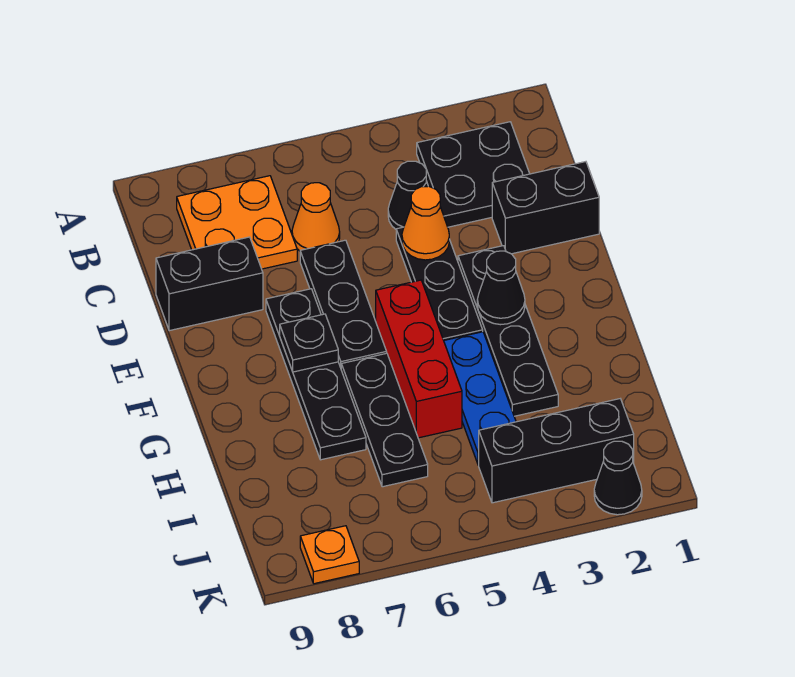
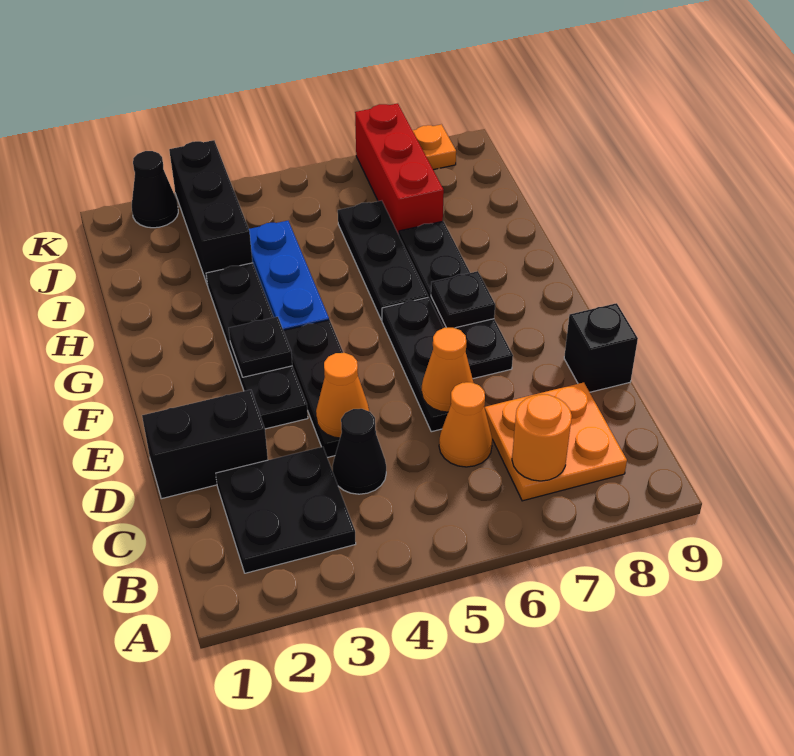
none -> orange 1x1 round brick [512,394,572,481]
none -> orange 1x1 cone [422,328,473,412]
black 1x2 brick [156,237,263,331] -> black 1x1 brick [564,303,638,392]
black 1x1 cone [477,251,525,325] -> black 1x1 plate [229,317,292,377]
red 1x3 brick [376,280,462,438] -> red 1x3 brick moved to [355,103,444,235]
black 1x3 brick [479,399,634,503] -> black 1x3 brick turned to [169,140,253,285]

